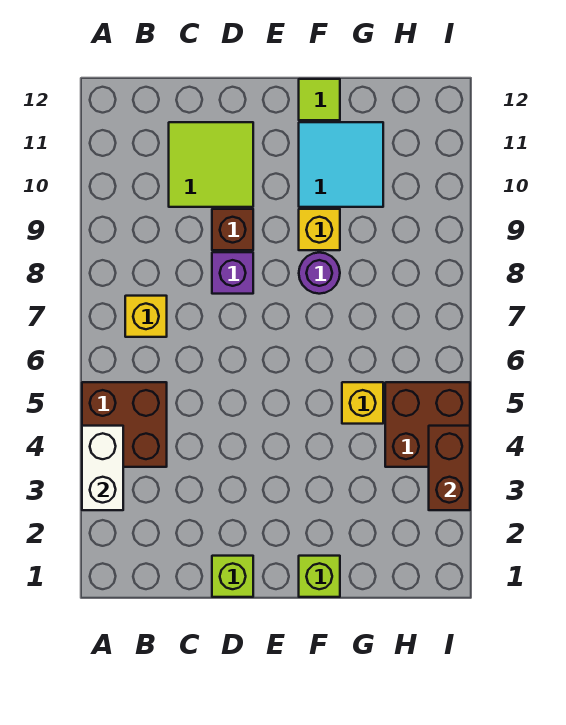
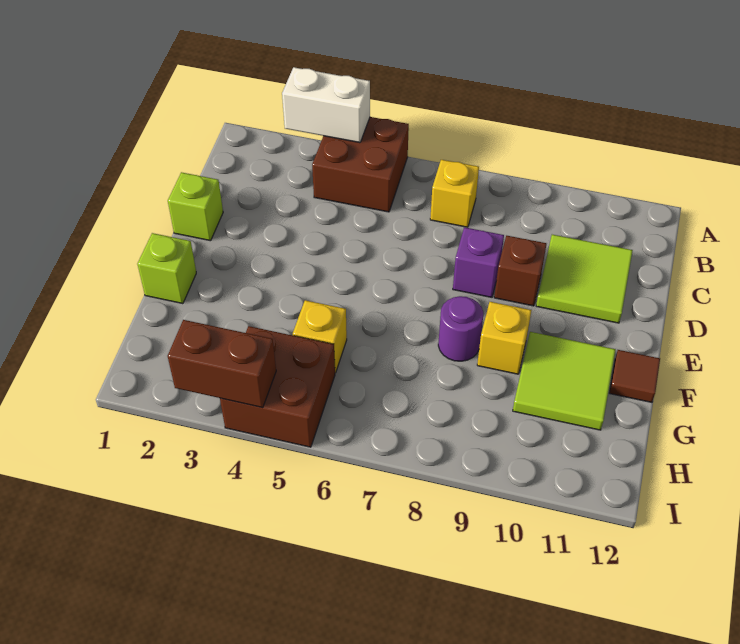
cyan 2x2 tile [299,122,383,207] -> lime 2x2 tile [513,332,616,430]
lime 1x1 tile [299,79,340,120] -> brown 1x1 tile [609,350,660,402]

